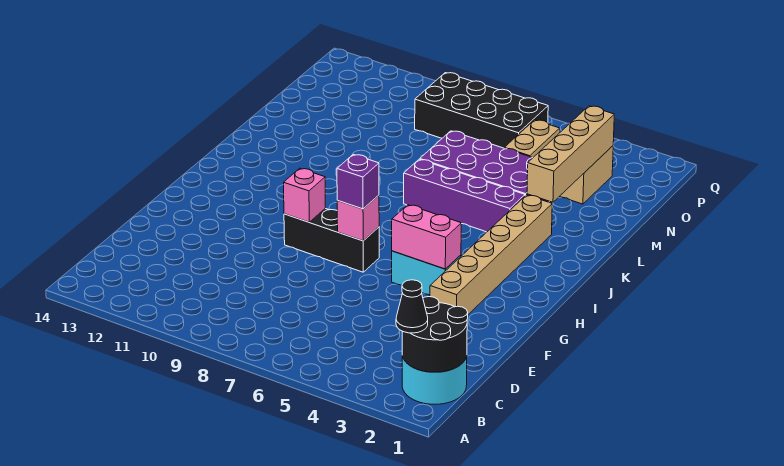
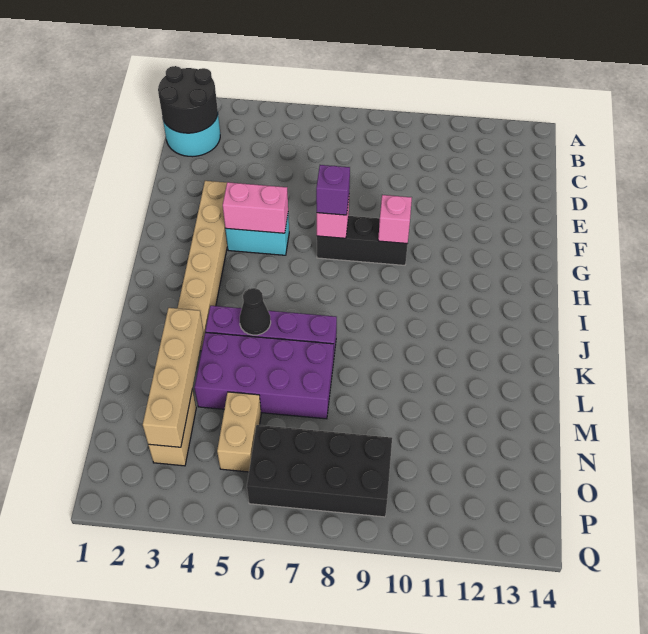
black 1x1 cone [396,280,428,333] -> black 1x1 cone moved to [240,288,271,335]

